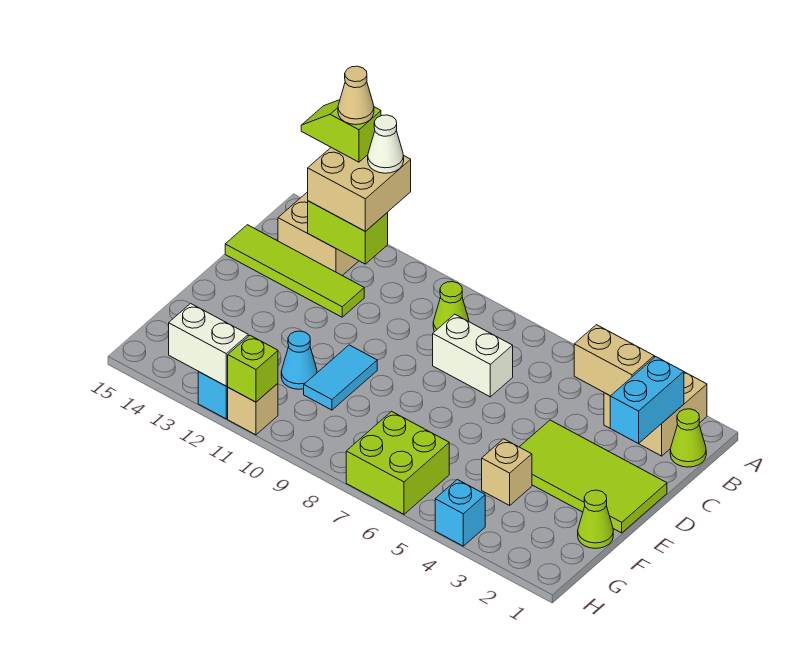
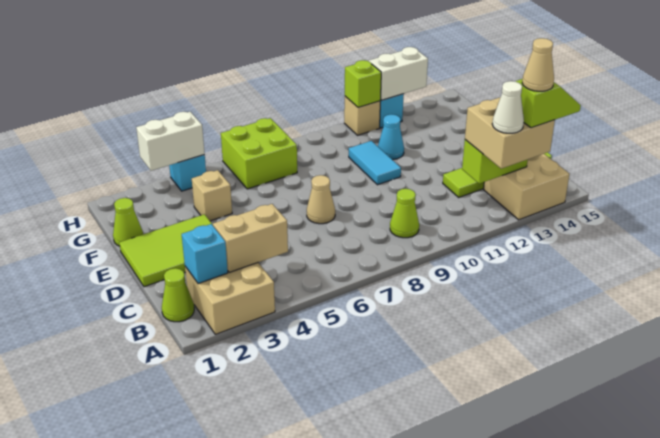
cyan 1x2 brick [610,357,684,444] -> cyan 1x1 brick [182,224,228,284]
white 1x2 brick [433,314,513,397] -> white 1x2 brick moved to [136,112,205,171]
lime 2x4 tile [520,420,667,533] -> lime 2x3 tile [119,214,213,287]
none -> tan 1x1 cone [307,175,335,224]

